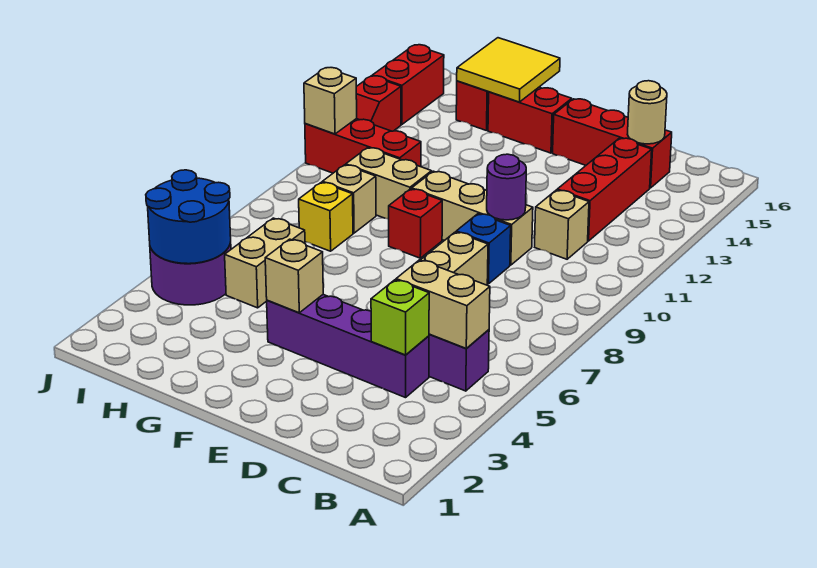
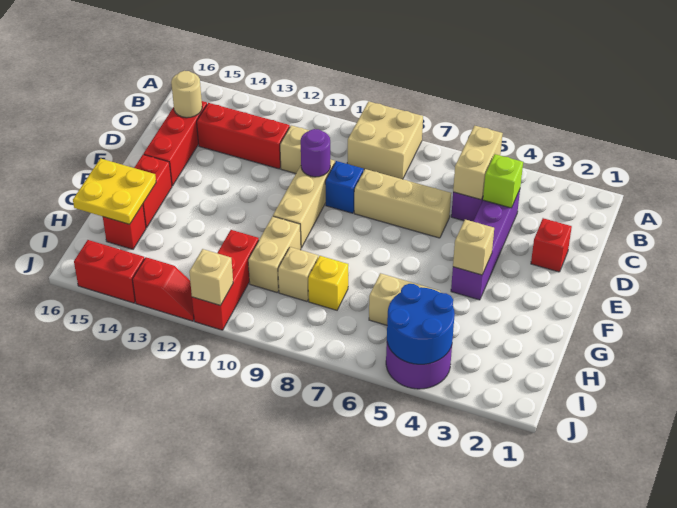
none -> tan 2x2 brick [347,101,423,179]
red 1x1 brick [389,189,442,258] -> red 1x1 brick moved to [531,218,572,272]
yellow 2x2 tile [457,38,560,102] -> yellow 2x2 plate [73,159,156,224]

